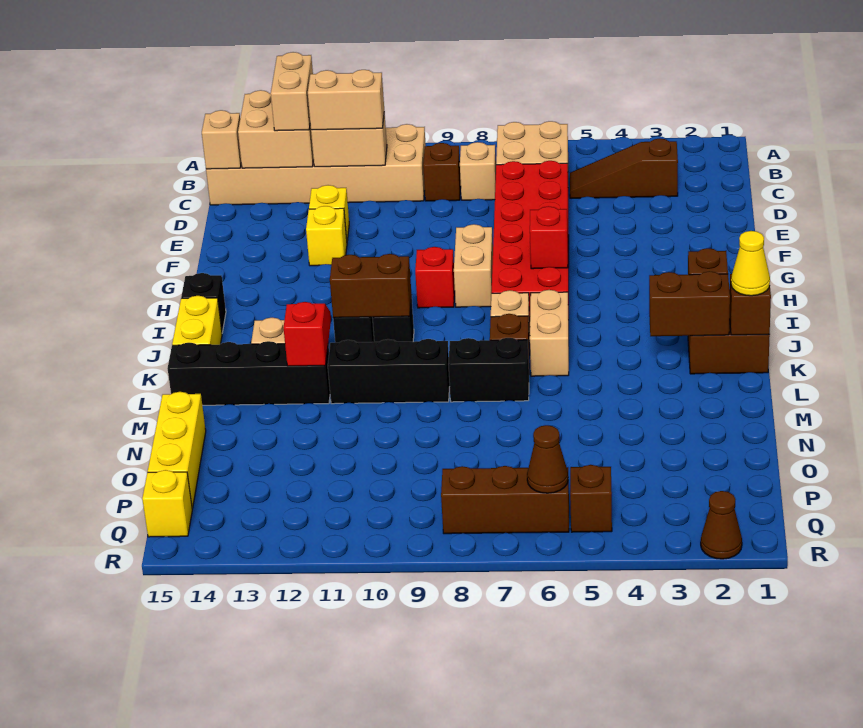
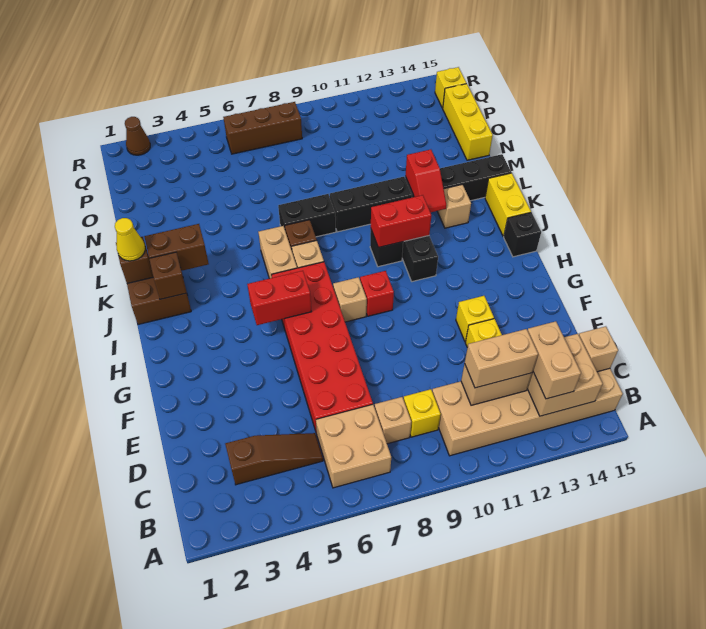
brown 1x1 brick [423,143,461,201] -> yellow 1x1 brick [403,389,441,437]
tan 1x2 brick [454,224,493,307] -> tan 1x1 brick [333,277,367,322]
red 1x1 brick [530,206,568,269] -> red 1x2 brick [247,271,311,325]
brown 1x2 brick [330,254,412,318] -> red 1x2 brick [371,195,431,247]
brown 1x1 brick [570,465,612,532] -> none
brown 1x1 cone [527,425,568,493] -> none

